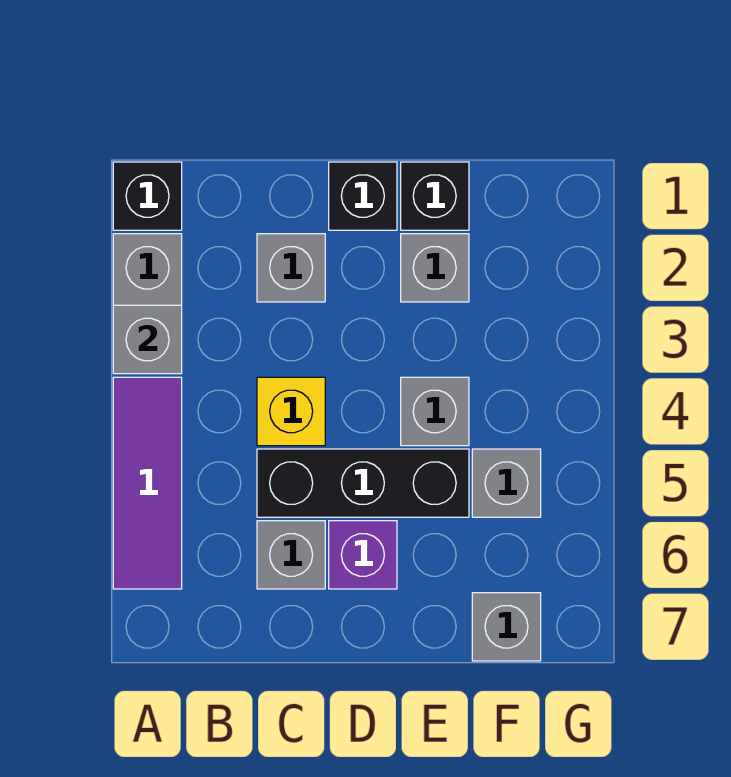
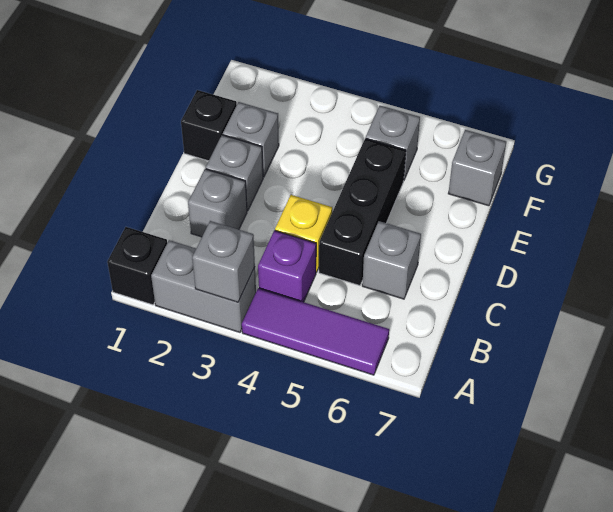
black 1x1 brick [329,162,397,230] -> none
purple 1x1 brick [329,521,397,589] -> purple 1x1 brick moved to [258,230,316,302]
grey 1x1 brick [401,377,469,446] -> grey 1x1 brick moved to [206,135,263,211]

